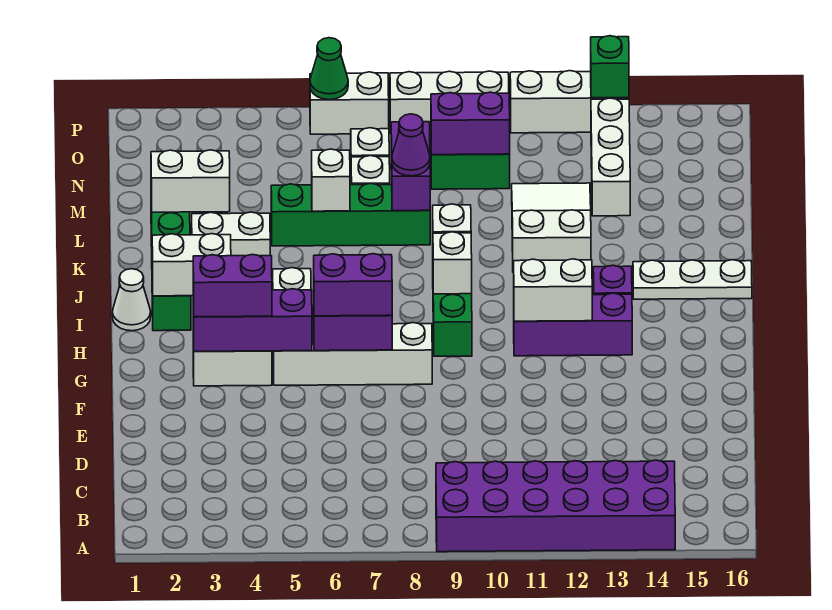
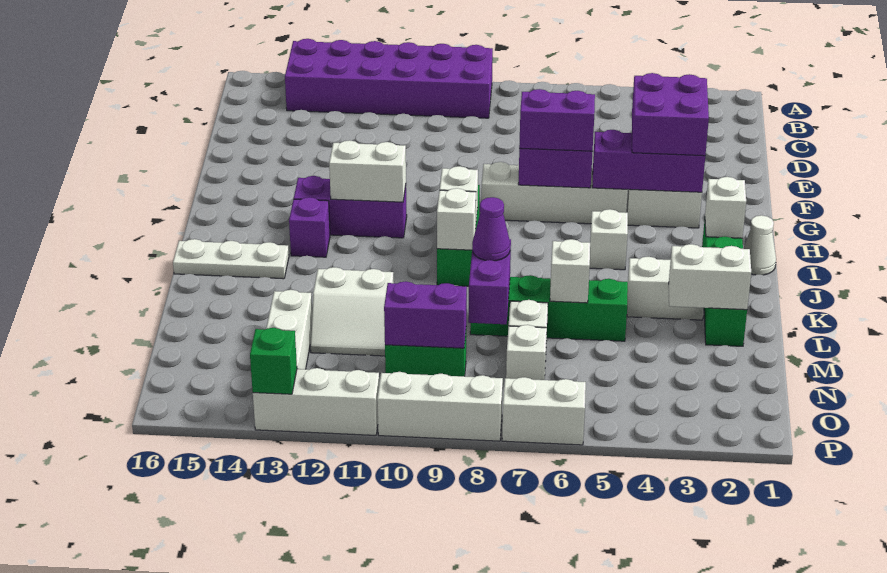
purple 1x2 brick [193,254,272,317] -> purple 2x2 brick [632,73,709,156]
white 1x2 brick [152,234,231,296] -> white 1x1 brick [705,177,746,238]
white 2x3 slope [512,183,591,272] -> white 2x2 slope [310,267,394,356]
green 1x1 cone [310,38,348,100] -> none

